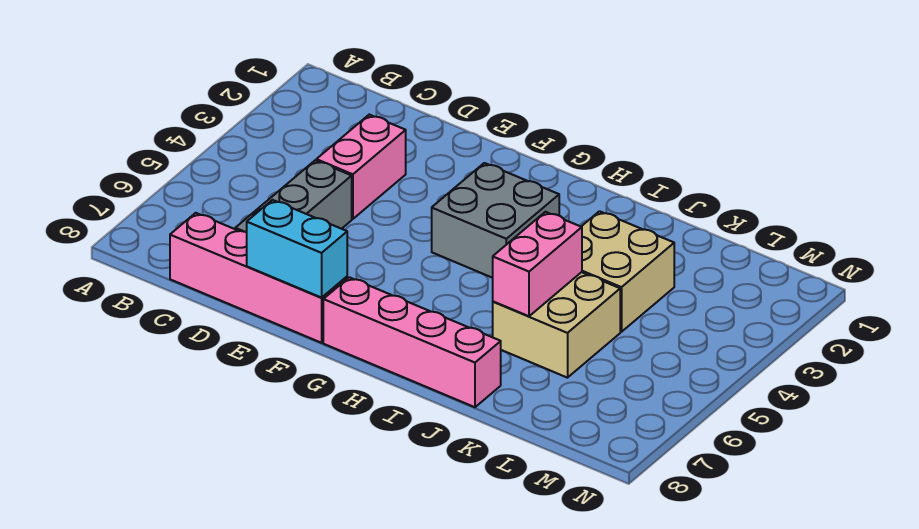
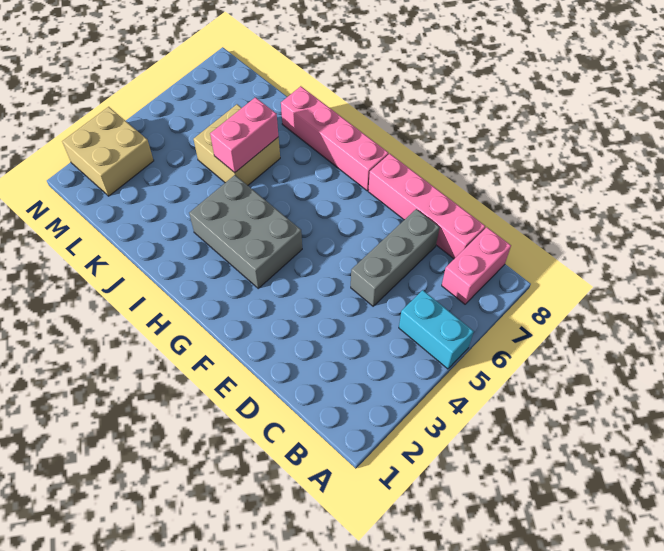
pink 1x2 brick [316,115,406,219] -> pink 1x2 brick moved to [442,227,511,304]
cyan 1x2 brick [247,200,347,298] -> cyan 1x2 brick moved to [399,290,474,369]
grey 2x2 brick [432,163,559,278] -> grey 2x3 brick [189,175,302,288]
tan 2x2 brick [581,211,674,332] -> tan 2x2 brick moved to [62,107,154,196]

